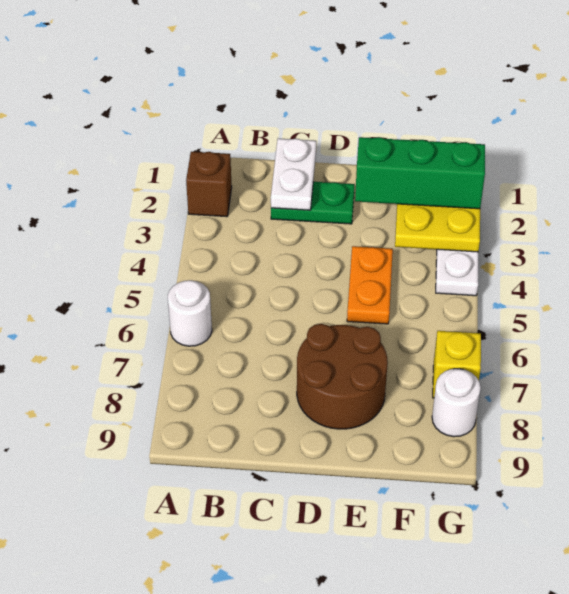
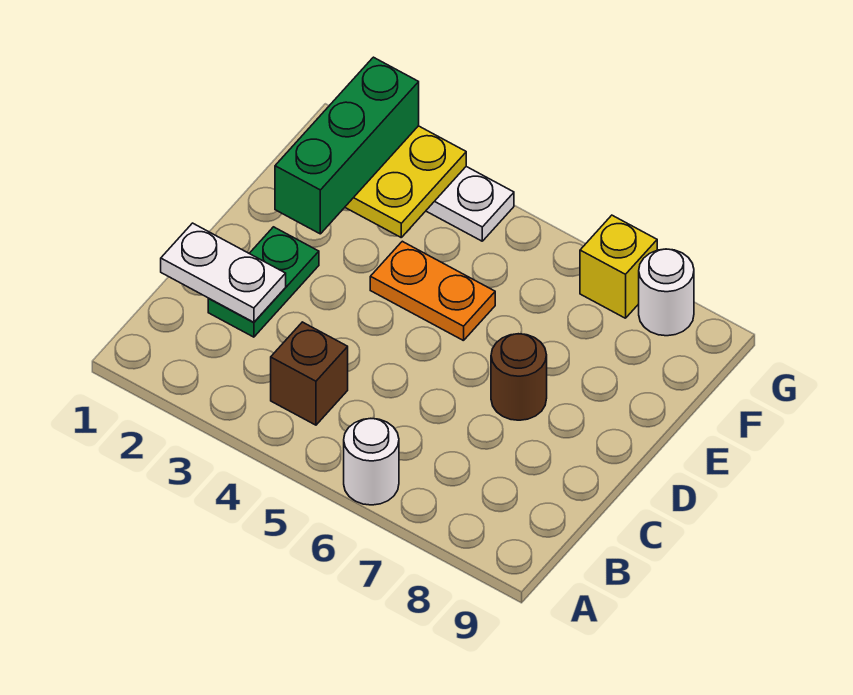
brown 1x1 brick [186,152,232,217] -> brown 1x1 brick moved to [271,322,348,425]
brown 2x2 round brick [297,324,388,429] -> brown 1x1 round brick [491,334,547,420]

